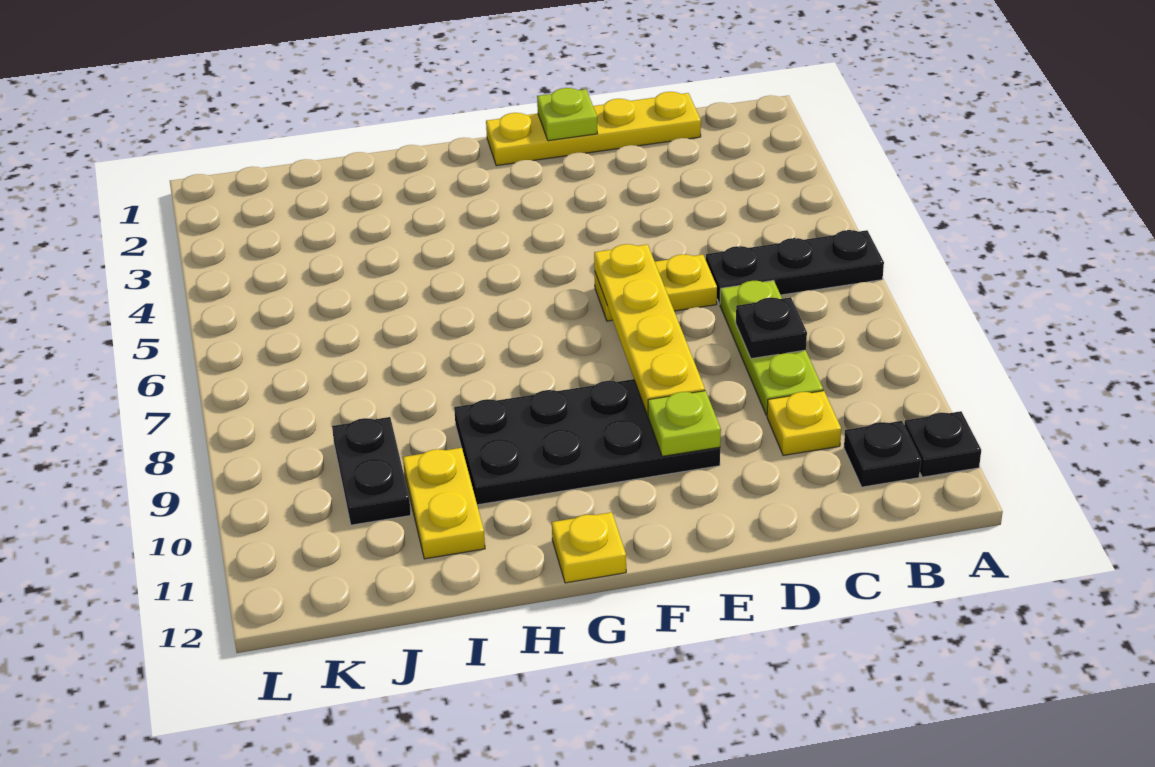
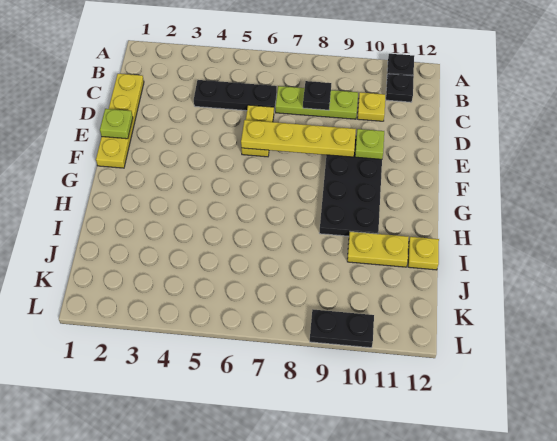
black 1x3 plate [706,230,884,304] -> black 1x3 plate turned to [194,80,277,111]
yellow 1x1 plate [552,512,626,583] -> yellow 1x1 plate moved to [408,237,439,270]
black 1x2 plate [332,417,411,525] -> black 1x2 plate moved to [310,310,374,348]

